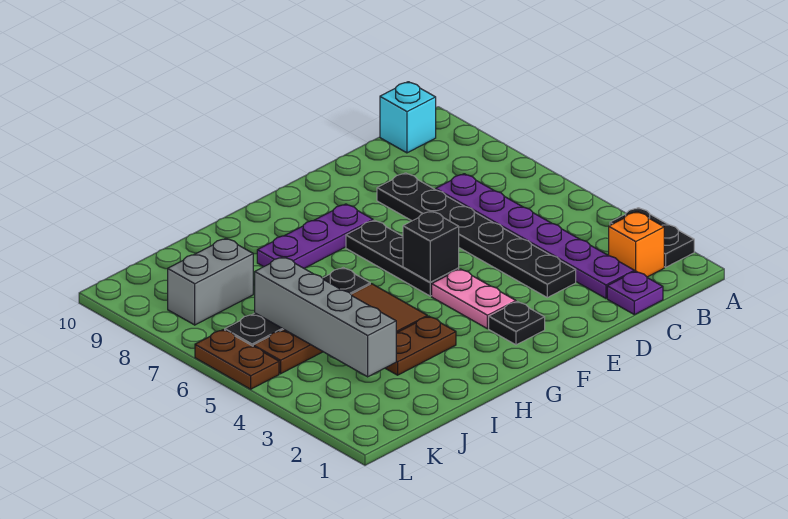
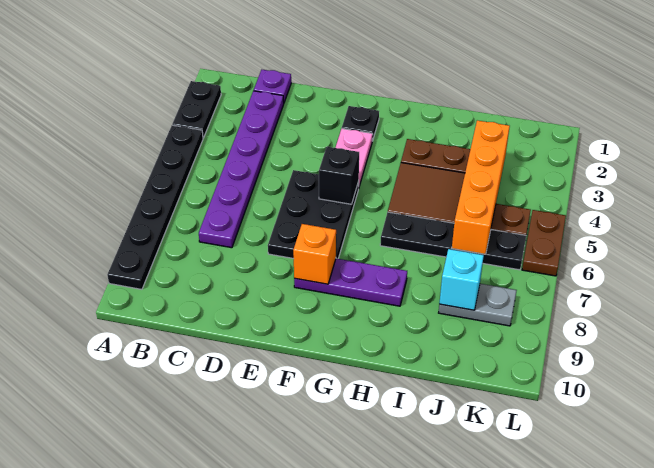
orange 1x1 brick [609,212,664,277] -> orange 1x1 brick moved to [293,224,336,284]
cyan 1x1 brick [380,82,436,153] -> cyan 1x1 brick moved to [439,249,484,310]
black 1x6 plate [377,173,576,298] -> black 1x6 plate moved to [107,125,203,289]
black 1x3 plate [346,220,459,296] -> black 2x3 plate [268,170,359,259]
grey 1x4 brick [255,257,396,377] -> orange 1x4 brick [452,120,510,254]
grey 1x2 brick [168,238,253,325] -> grey 1x2 plate [439,284,517,326]

